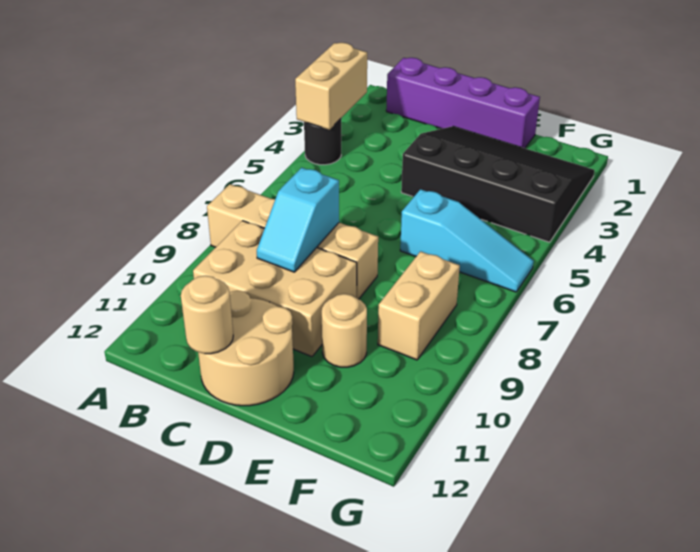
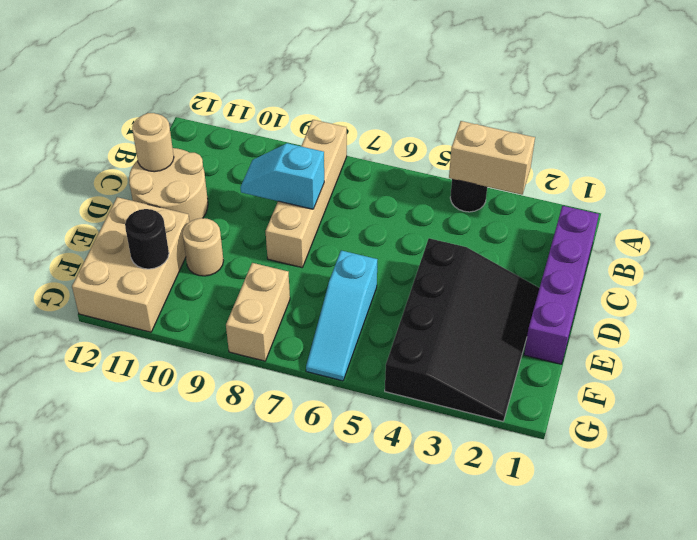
tan 2x3 brick [193,221,357,357] -> tan 2x3 brick moved to [72,197,189,332]
tan 1x2 brick [378,251,460,360] -> tan 1x2 brick turned to [226,263,290,361]
none -> black 1x1 round brick [125,209,169,269]

